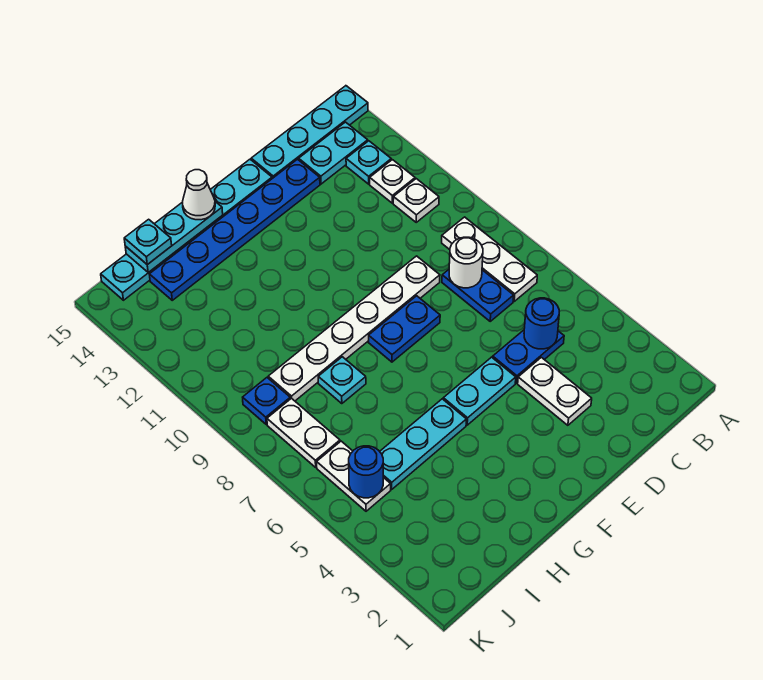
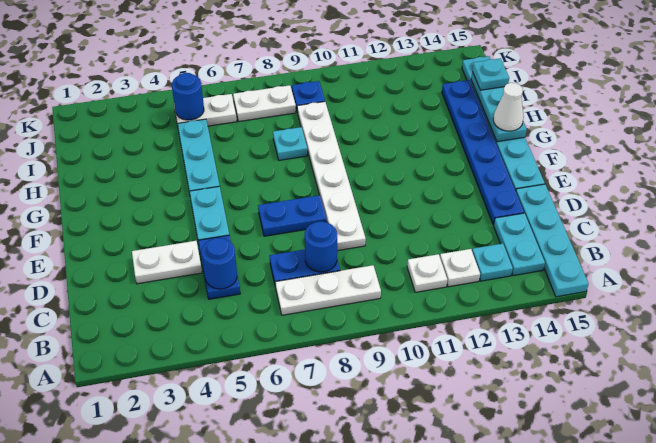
white 1x1 round brick [449,237,483,288] -> blue 1x1 round brick [305,222,337,272]
blue 1x2 plate [369,296,440,362] -> blue 1x2 plate turned to [258,195,326,236]

